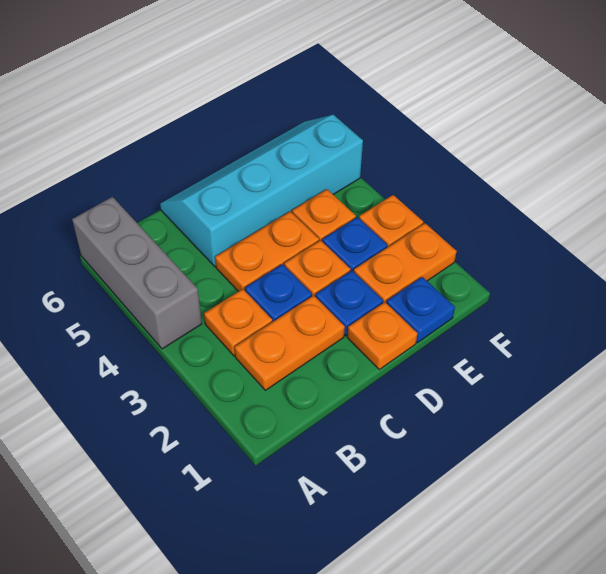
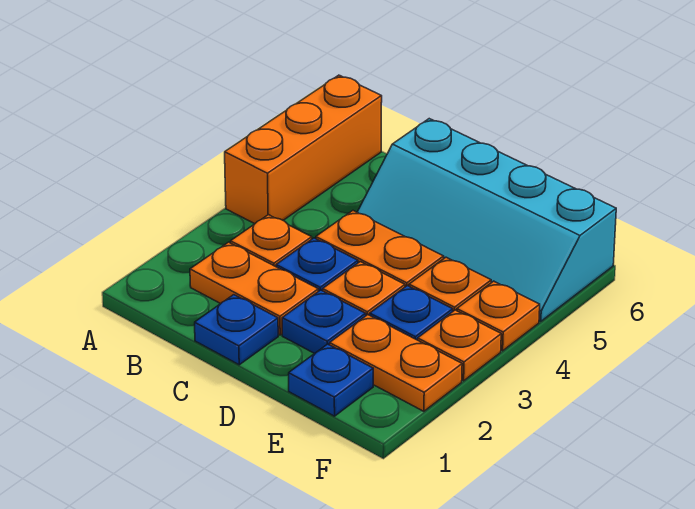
grey 1x3 brick [72,197,202,349] -> orange 1x3 brick [225,75,382,224]
none -> blue 1x1 plate [195,295,278,365]
cyan 2x4 slope [160,115,363,266] -> cyan 2x4 slope turned to [357,119,616,322]
orange 1x1 plate [347,302,417,369] -> orange 1x1 plate moved to [457,281,540,351]

